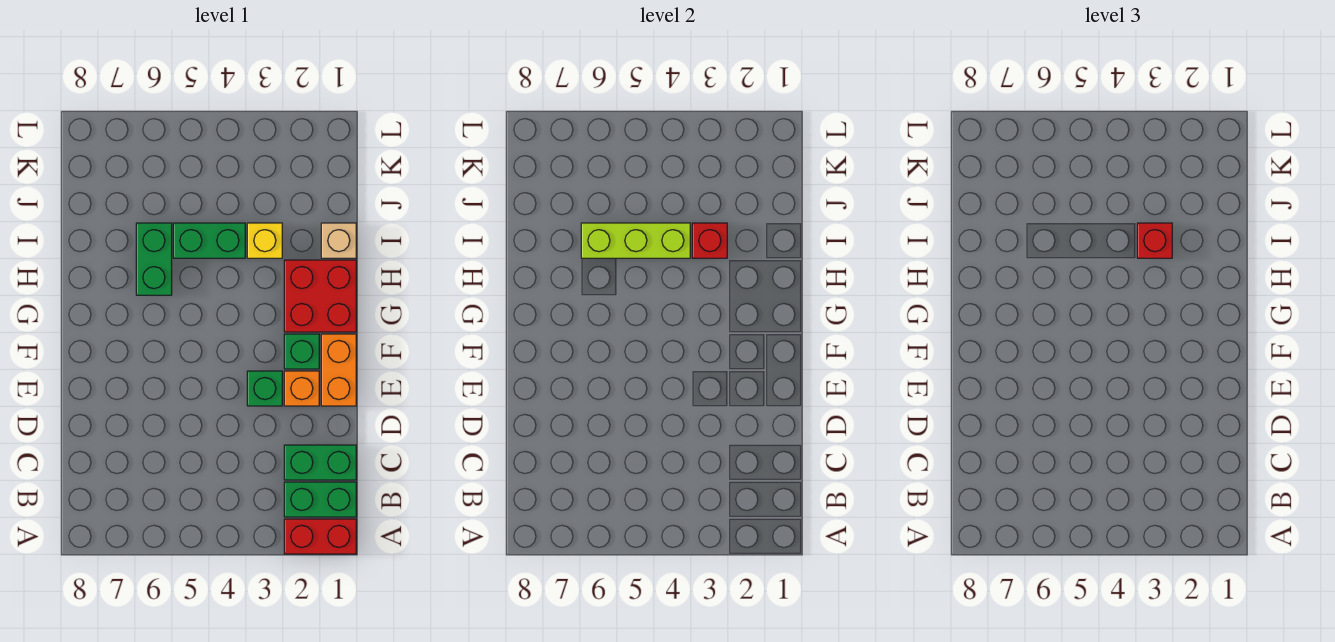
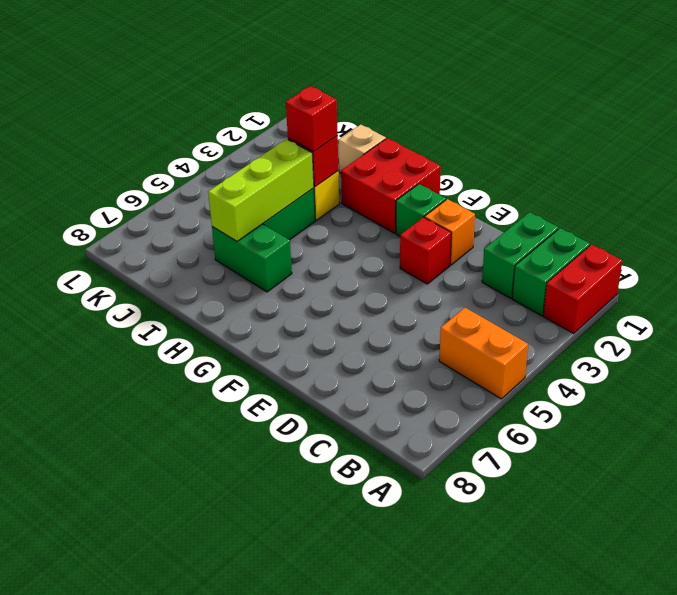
orange 1x2 brick [321,334,356,406] -> orange 1x2 brick moved to [439,308,528,399]
green 1x1 brick [247,371,282,406] -> red 1x1 brick [400,217,451,284]

